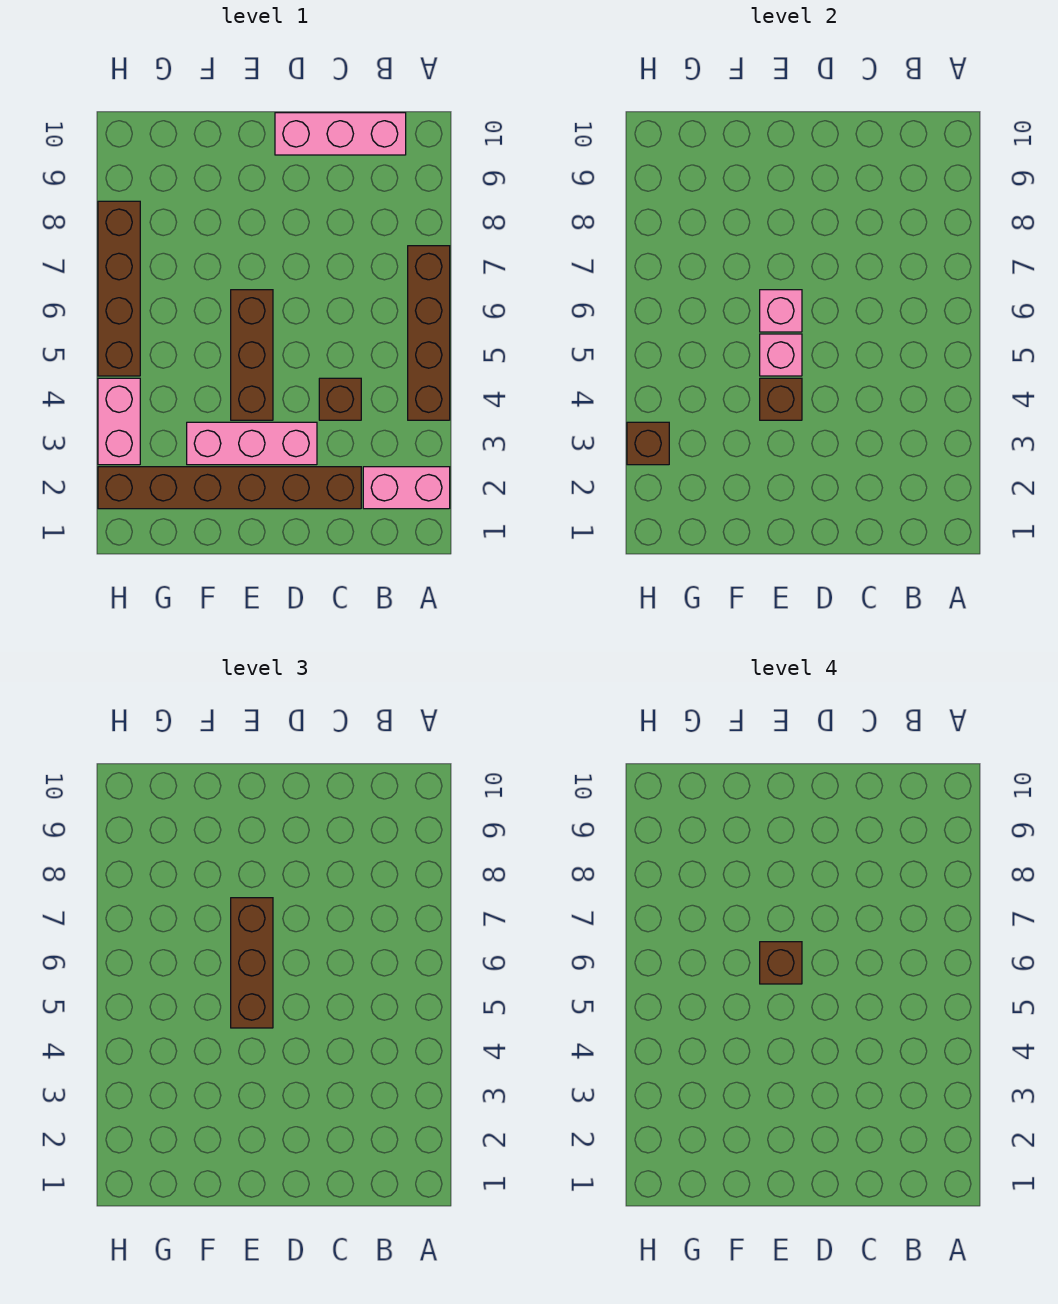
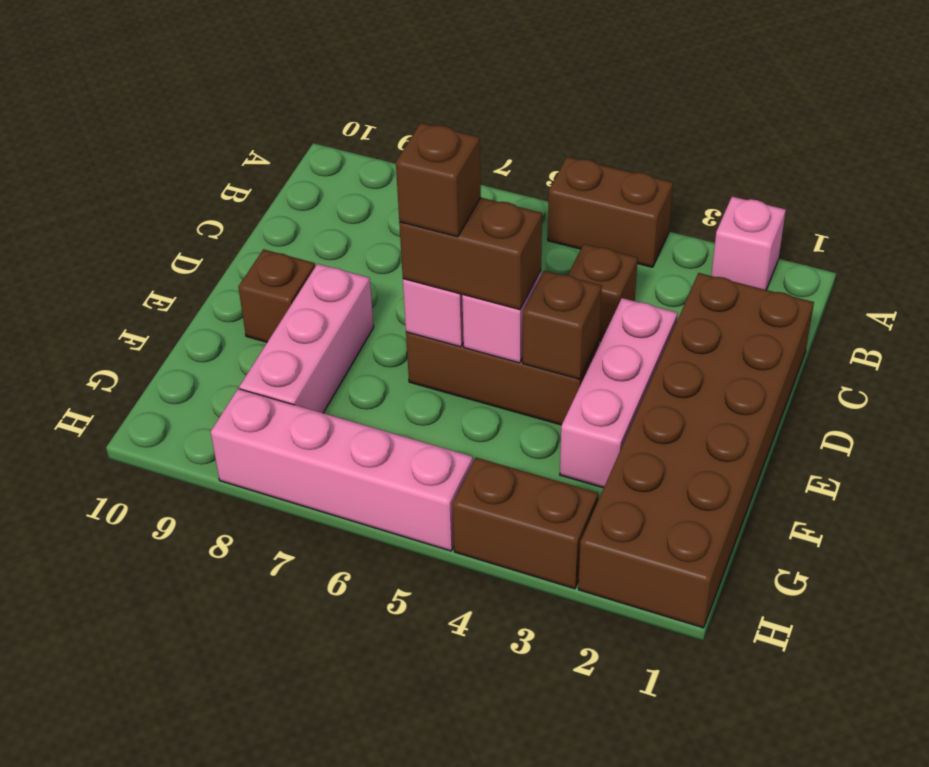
pink 1x2 brick [363,467,450,509] -> pink 1x1 brick [711,197,786,290]
brown 1x4 brick [408,246,450,420] -> brown 1x2 brick [548,157,673,267]
pink 1x3 brick [275,113,406,155] -> pink 1x3 brick moved to [239,264,374,413]
brown 1x6 brick [98,467,361,509] -> brown 2x6 brick [578,273,814,628]
brown 1x3 brick [231,898,273,1028] -> brown 1x2 brick [399,197,542,310]
pink 1x2 brick [98,378,140,465] -> brown 1x2 brick [452,458,598,589]
brown 1x1 brick [627,422,669,465] -> brown 1x1 brick moved to [238,249,315,342]
brown 1x4 brick [98,201,140,376] -> pink 1x4 brick [211,389,473,551]

